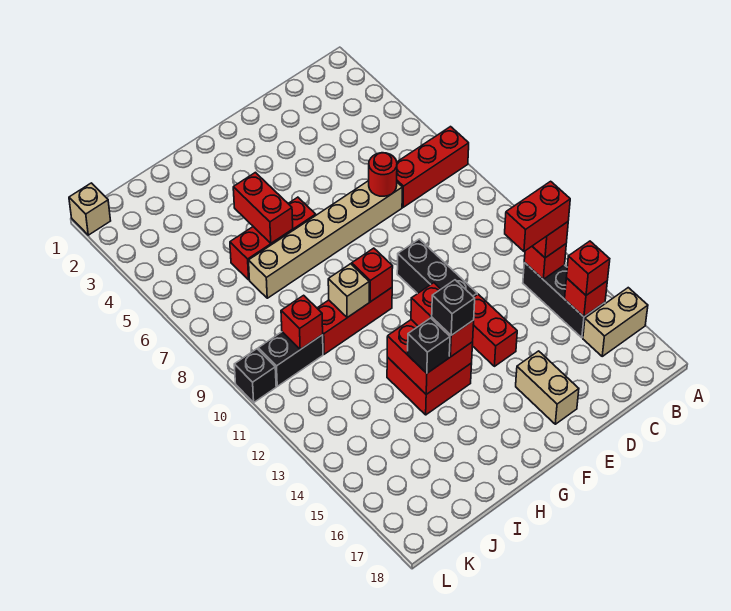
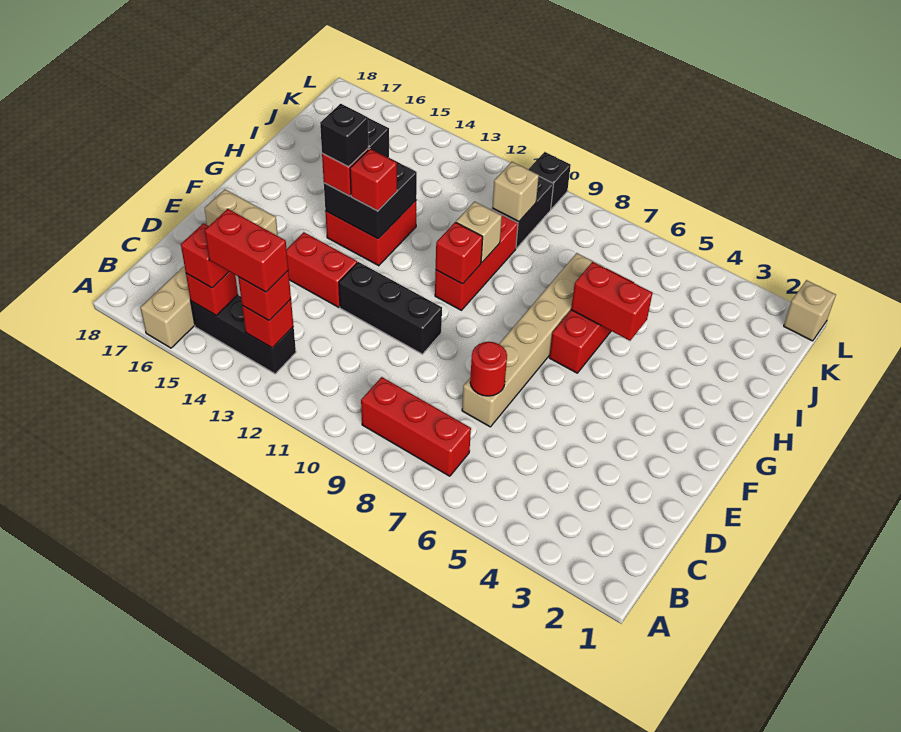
red 1x3 brick [397,127,469,207] -> red 1x3 brick turned to [361,377,471,476]
red 1x2 brick [505,181,570,251] -> red 1x2 brick turned to [205,209,288,292]
red 2x2 brick [387,320,473,394] -> black 2x2 brick [324,158,417,239]
red 1x1 brick [281,295,323,350] -> tan 1x1 brick [492,162,539,222]

